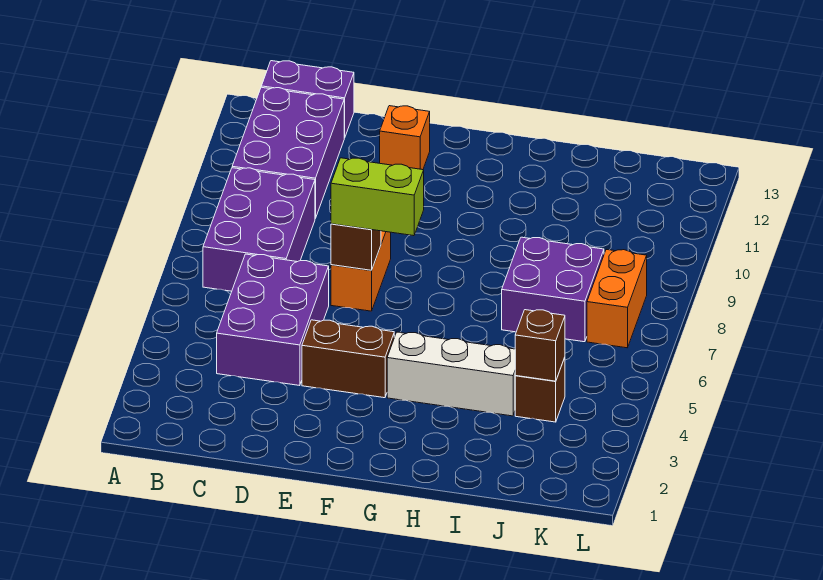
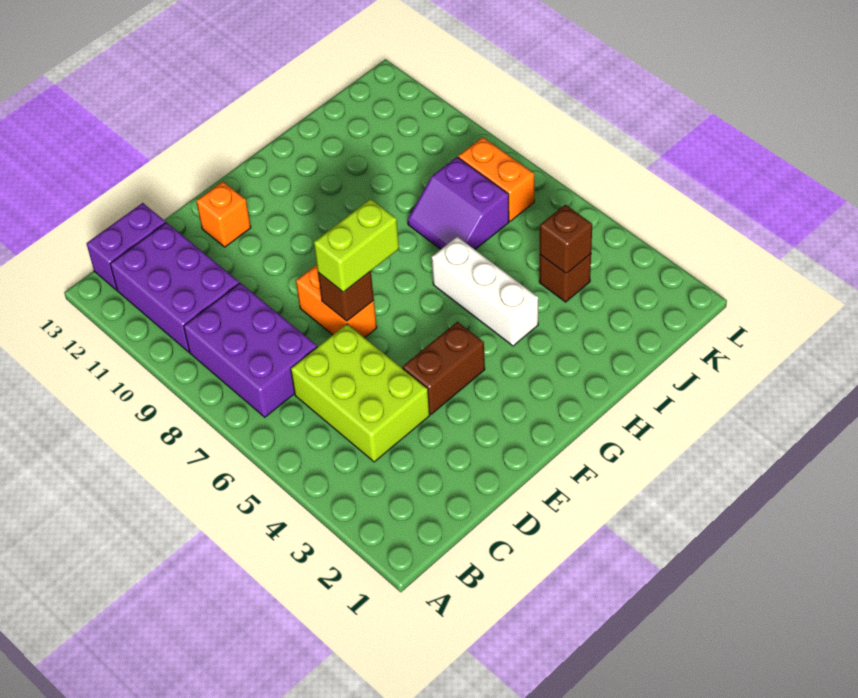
purple 2x3 brick [217,254,329,386] -> lime 2x3 brick [291,324,430,462]
white 1x3 brick [387,332,515,416] -> white 1x3 brick turned to [432,237,538,346]
purple 2x2 brick [502,237,604,342] -> purple 2x2 slope [408,157,509,249]

